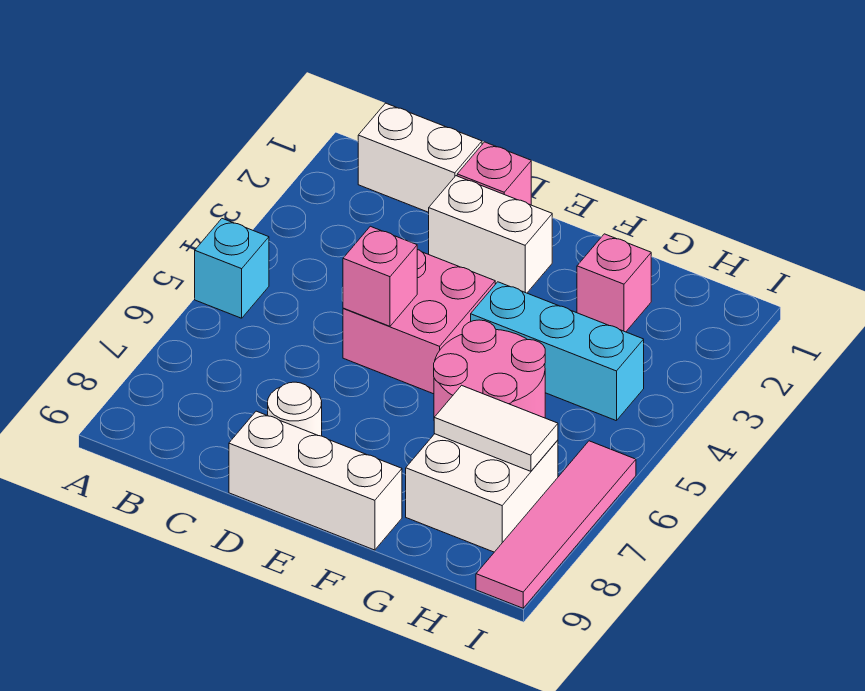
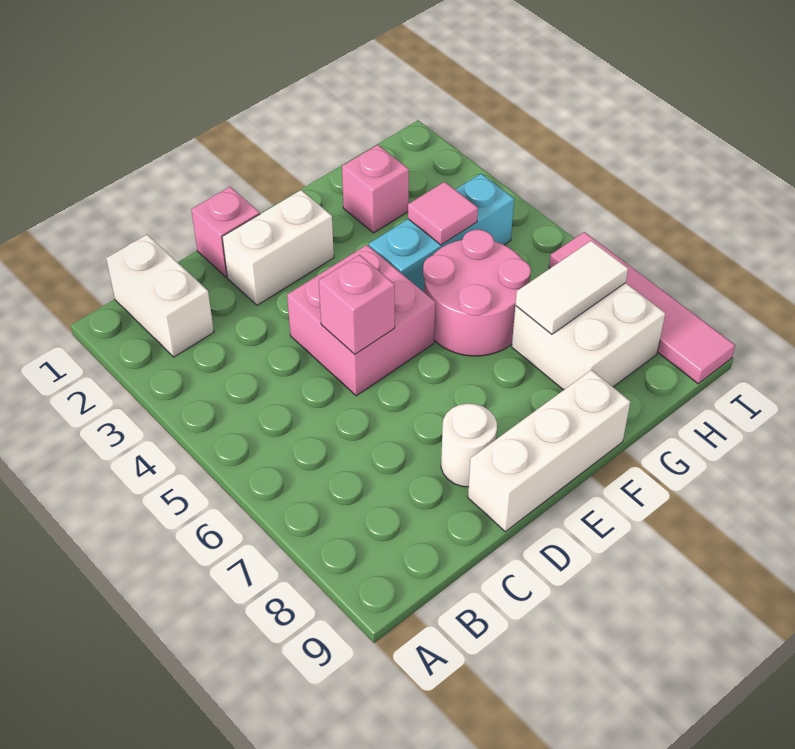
cyan 1x1 brick [195,219,269,318] -> none
white 1x2 brick [358,103,482,212] -> white 1x2 brick turned to [106,235,214,357]
none -> pink 1x1 tile [408,182,478,245]

